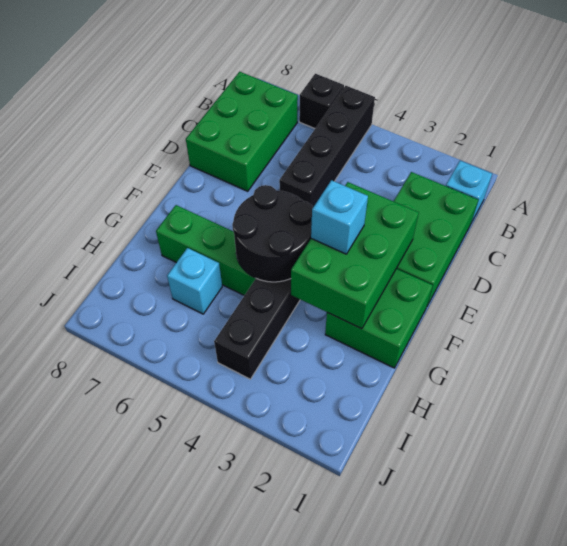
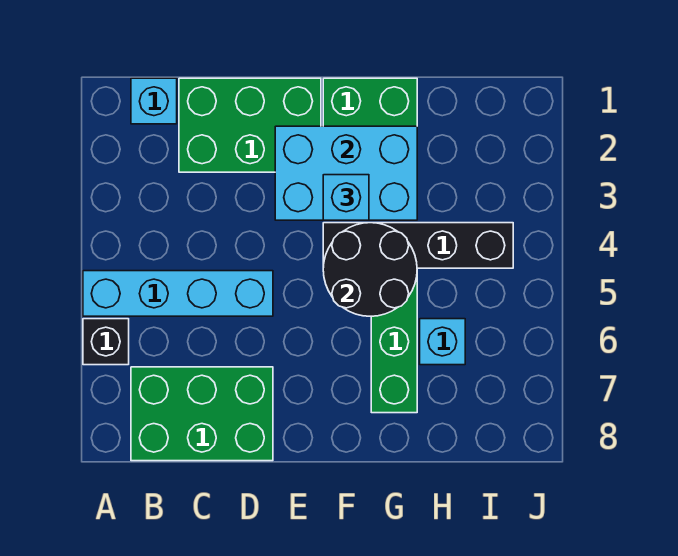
black 1x4 brick [279,86,375,207] -> cyan 1x4 brick [83,271,273,316]
green 2x3 brick [291,182,419,329] -> cyan 2x3 brick [275,126,417,220]

